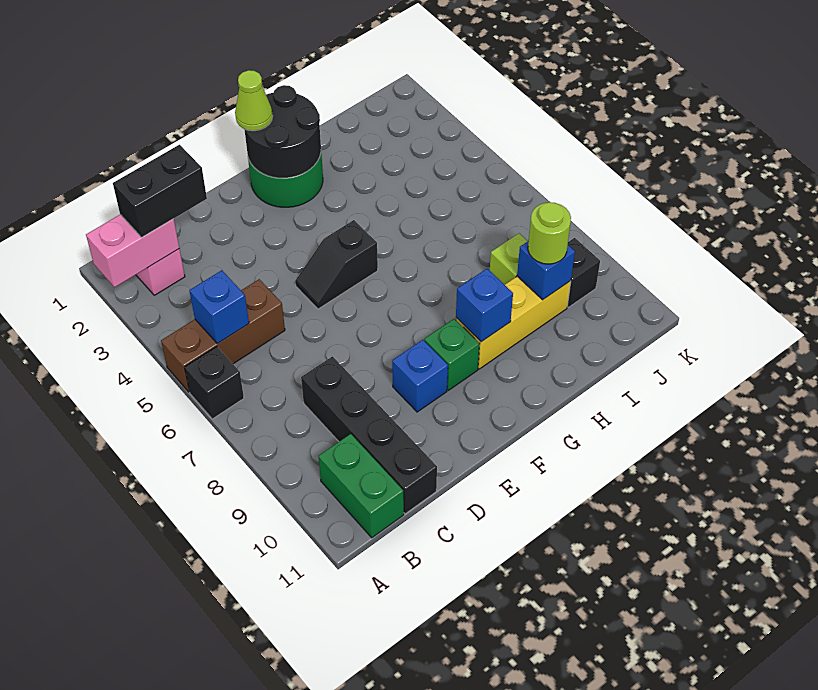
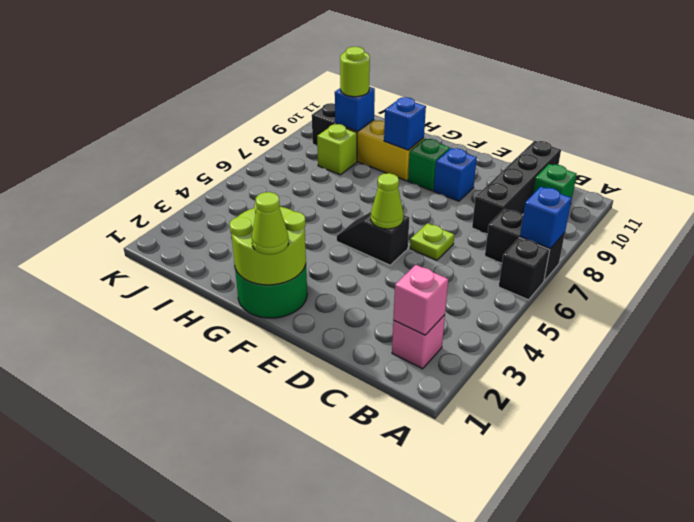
pink 1x2 brick [86,215,179,287] -> pink 1x1 brick [393,265,448,335]
brown 1x3 brick [161,279,285,392] -> none
black 1x2 brick [113,145,207,237] -> black 1x2 brick moved to [485,209,565,281]
blue 1x1 brick [189,270,249,344] -> blue 1x1 brick moved to [520,187,572,249]
green 1x2 brick [319,434,404,538] -> green 1x1 brick [533,164,577,198]
none -> lime 1x1 plate [410,223,454,260]
black 1x2 slope [295,220,378,309] -> black 1x2 slope turned to [337,212,409,265]
none -> lime 1x1 cone [371,173,404,229]
black 2x2 round brick [244,85,321,178] -> lime 2x2 round brick [230,203,306,285]

